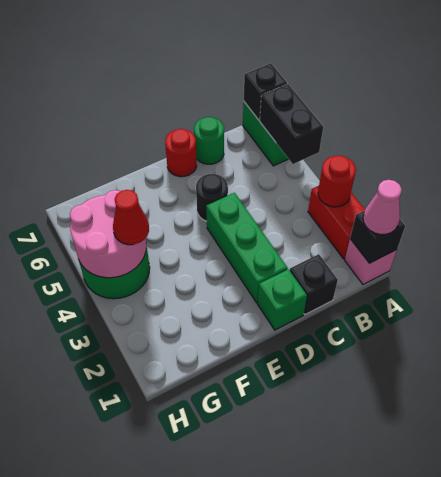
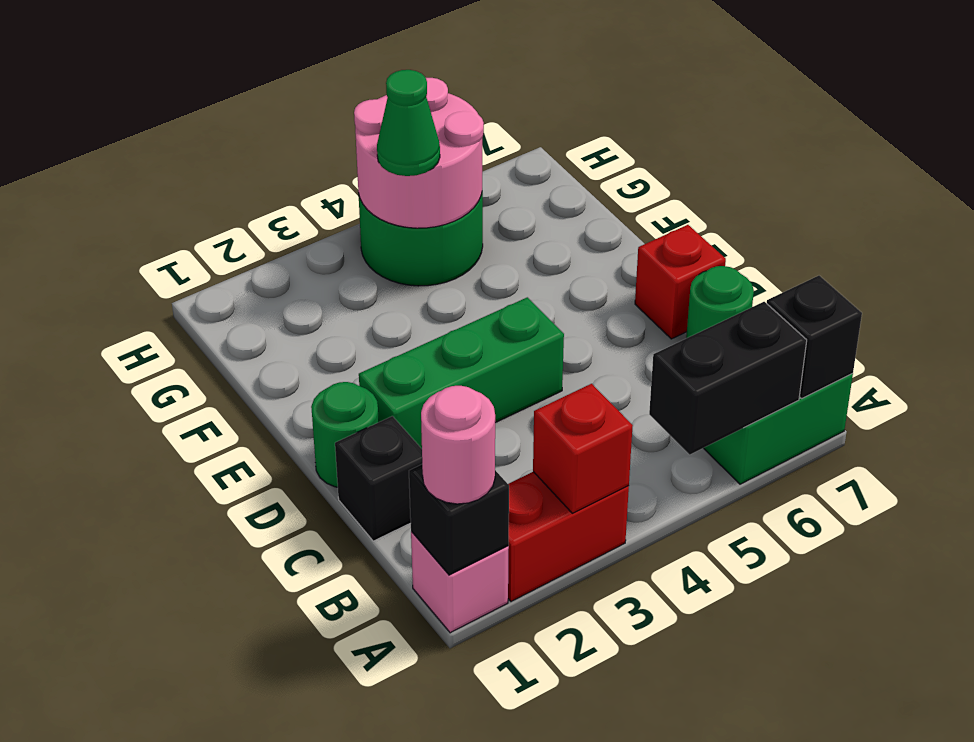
pink 1x1 cone [363,180,402,235] -> pink 1x1 round brick [421,386,495,504]
red 1x1 round brick [318,156,356,207] -> red 1x1 brick [533,384,633,513]
green 1x1 brick [257,269,307,330] -> green 1x1 round brick [311,382,379,487]
black 1x1 round brick [196,174,228,221] -> none
red 1x1 round brick [165,129,197,177] -> red 1x1 brick [635,225,726,339]
red 1x1 cone [113,190,149,245] -> green 1x1 cone [377,70,440,176]

